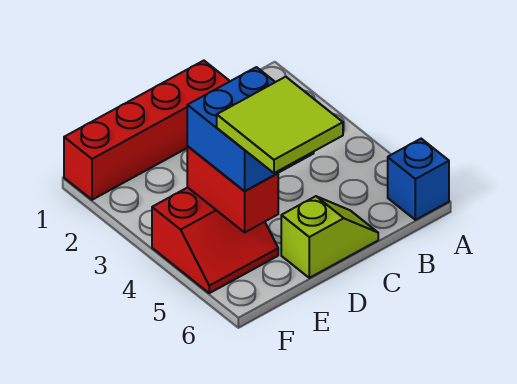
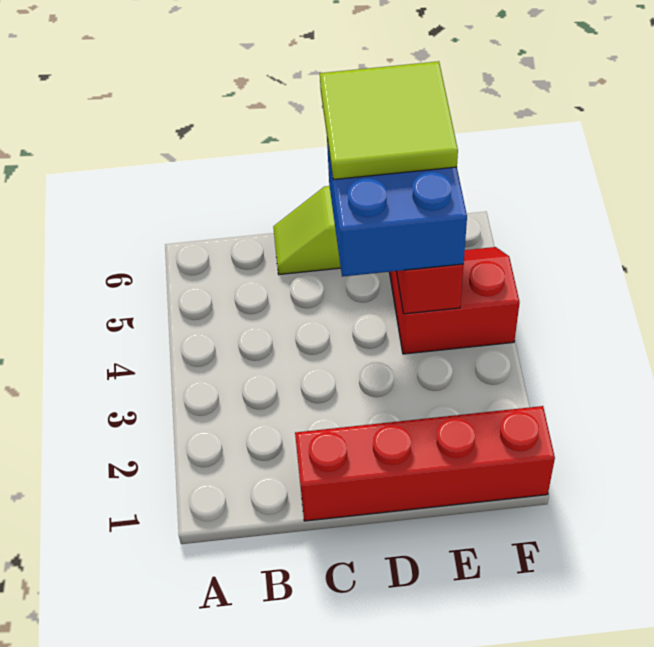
blue 1x1 brick [388,139,449,220] -> none

